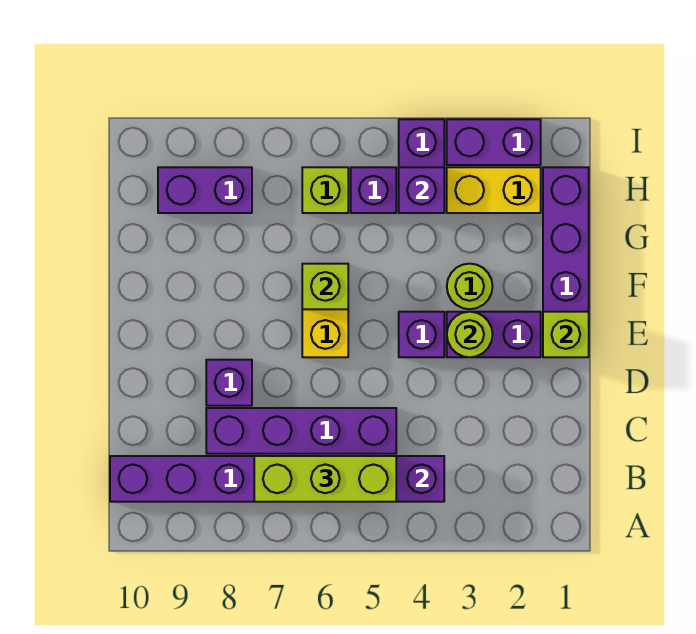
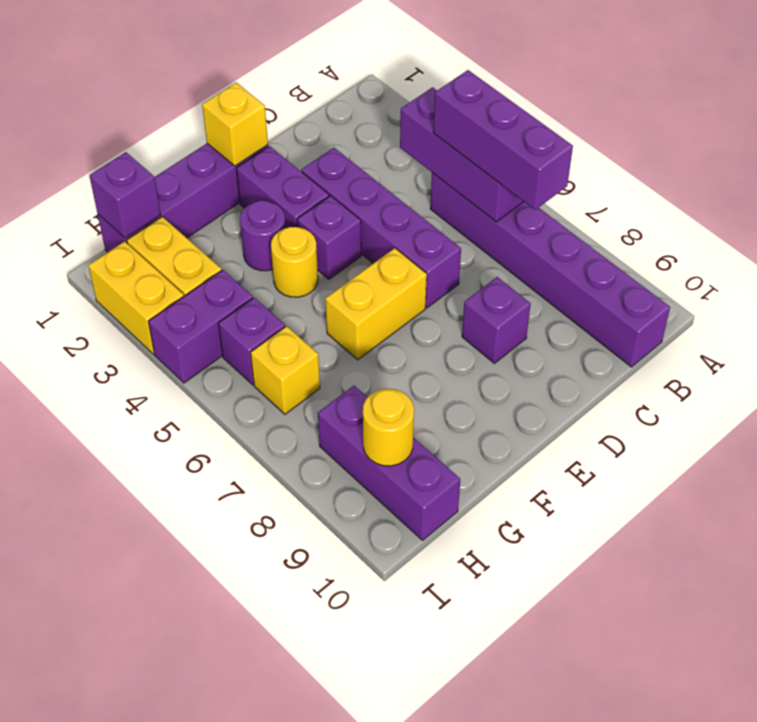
lime 1x3 brick [254,456,396,502] -> purple 1x3 brick [433,70,573,210]
purple 1x4 brick [206,408,396,454] -> purple 1x4 brick moved to [301,148,461,308]
lime 1x1 brick [543,312,589,357] -> yellow 1x1 brick [202,83,268,166]
lime 1x1 round brick [447,312,493,357] -> none
lime 1x1 round brick [447,264,493,309] -> purple 1x1 round brick [240,201,286,271]
none -> yellow 1x1 round brick [271,227,318,297]
lime 1x1 brick [302,264,348,309] -> none
purple 1x1 brick [399,167,444,213] -> purple 1x1 brick moved to [89,152,161,238]
lime 1x1 brick [302,167,348,213] -> yellow 1x1 brick [251,326,320,414]
purple 1x2 brick [158,167,252,213] -> purple 1x3 brick [318,386,460,540]
none -> yellow 1x1 round brick [363,389,414,466]
purple 1x2 brick [447,119,541,165] -> yellow 1x2 brick [88,241,184,354]

